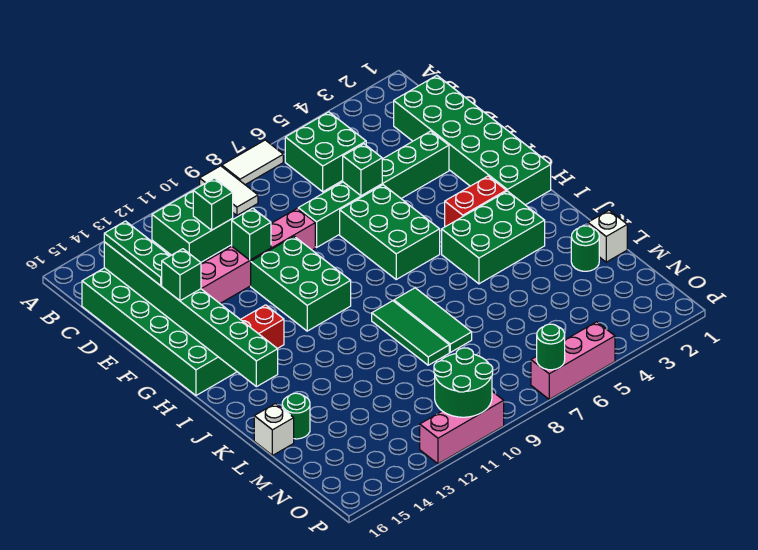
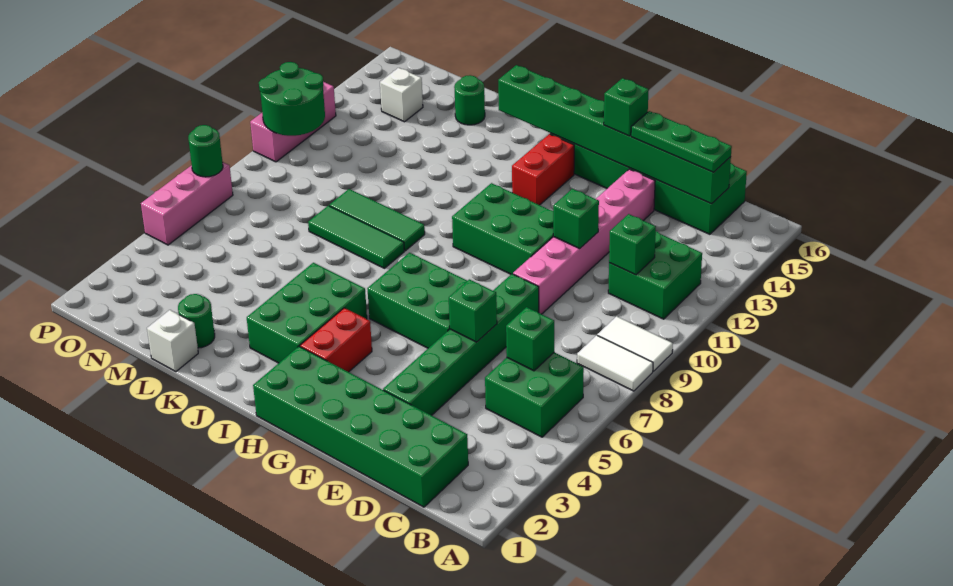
white 1x2 tile [222,140,283,185] -> white 1x2 tile turned to [577,335,653,391]
none -> green 1x1 brick [506,307,554,371]
white 1x1 brick [254,404,294,456] -> white 1x1 brick moved to [380,68,423,122]

